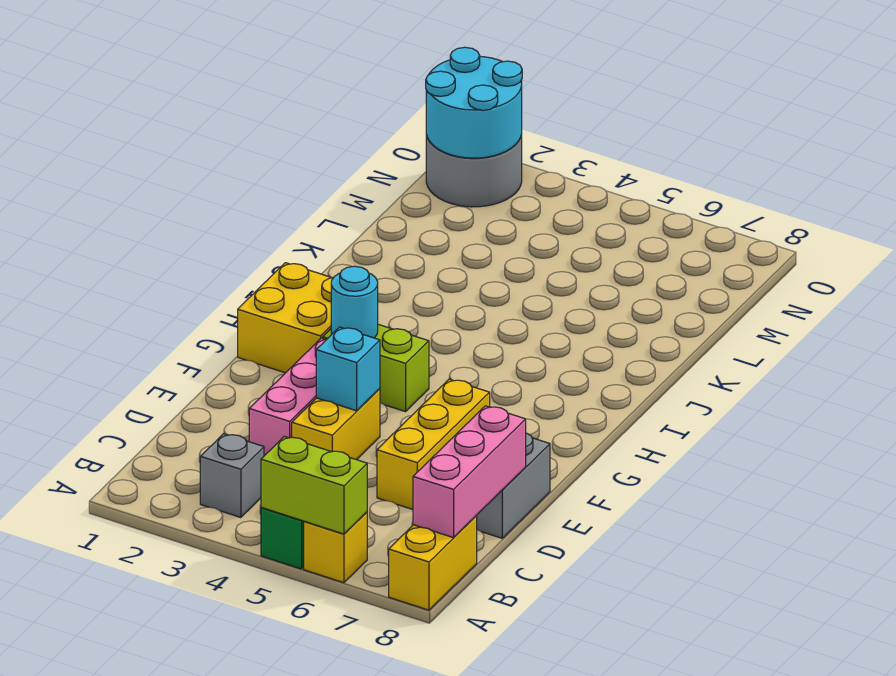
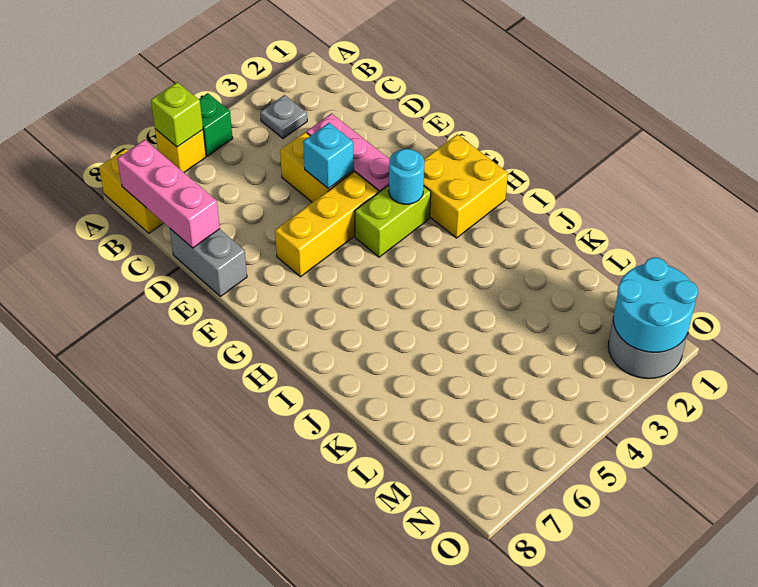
lime 1x2 brick [261,436,367,534] -> lime 1x1 brick [151,82,203,147]
grey 1x1 brick [200,434,264,518] -> grey 1x1 plate [260,95,307,138]
yellow 1x3 brick [377,379,490,509] -> yellow 1x3 brick turned to [275,172,379,277]

